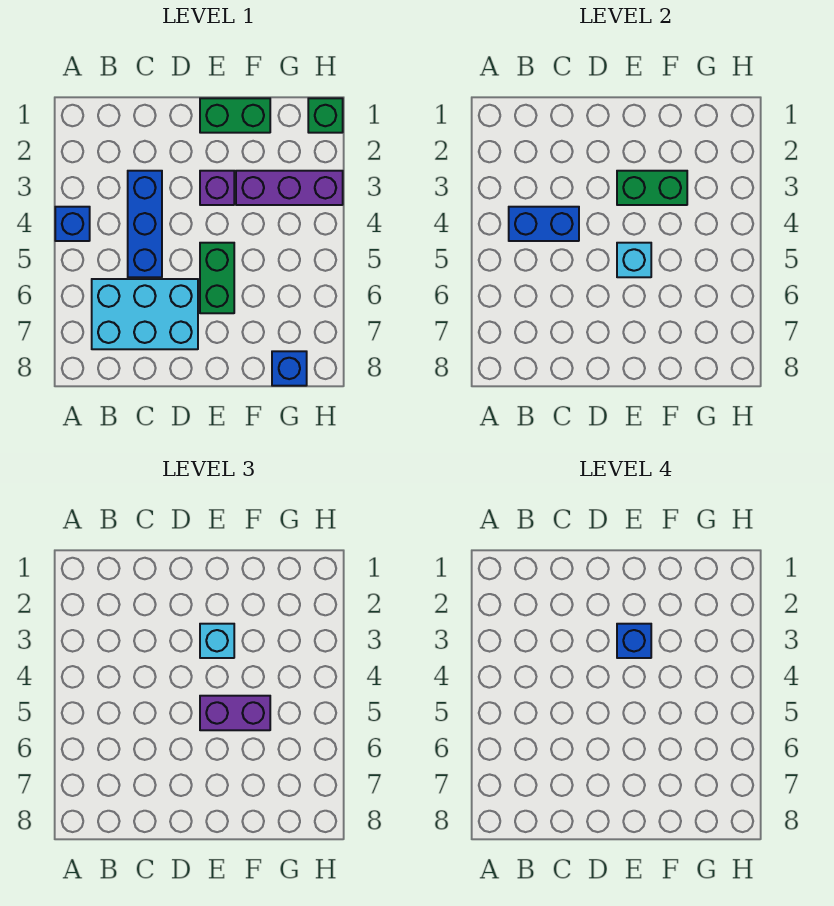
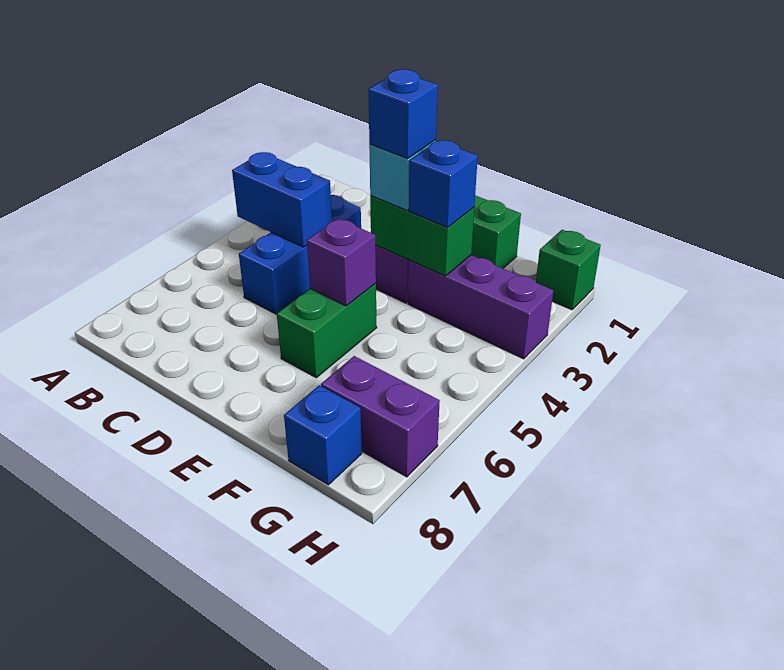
blue 1x1 brick [55,207,90,241] -> blue 1x1 brick moved to [409,140,478,227]
cyan 2x3 brick [92,279,198,349] -> none
cyan 1x1 brick [617,243,651,277] -> purple 1x1 brick [307,219,376,306]
purple 1x2 brick [200,696,270,730] -> purple 1x2 brick moved to [321,356,440,477]

